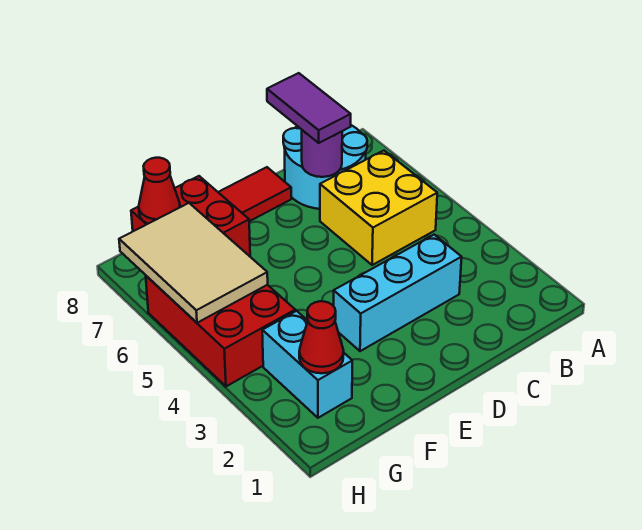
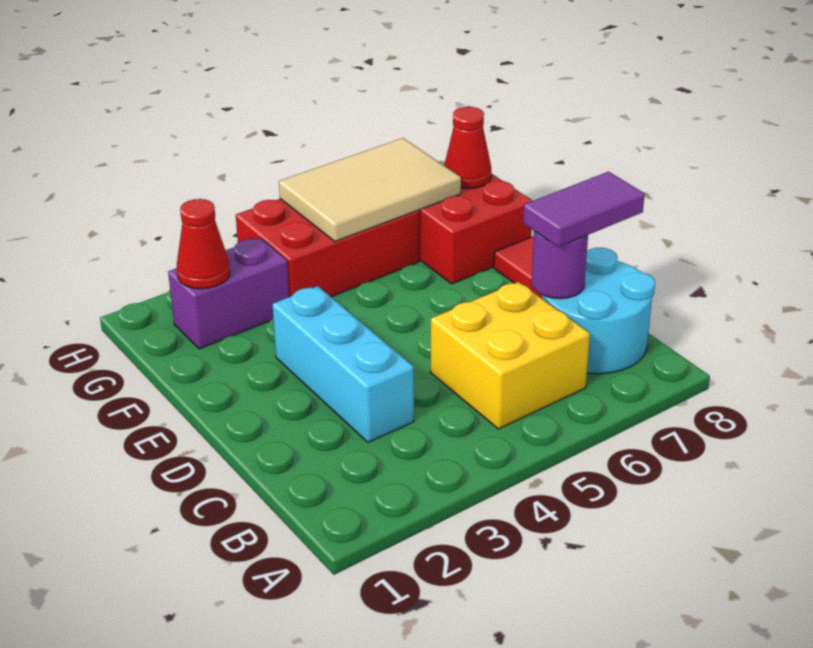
cyan 1x2 brick [262,311,352,418] -> purple 1x2 brick [168,238,289,349]

